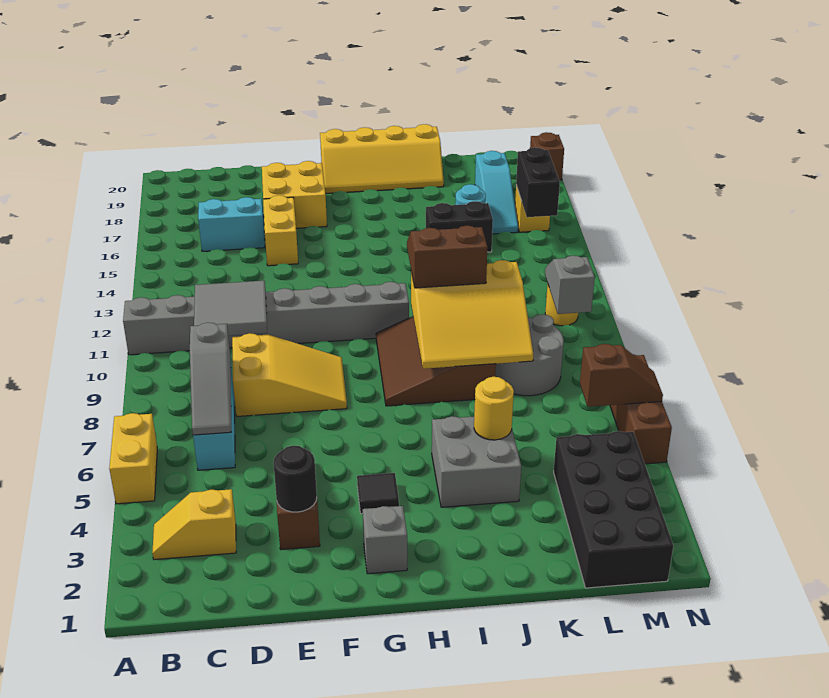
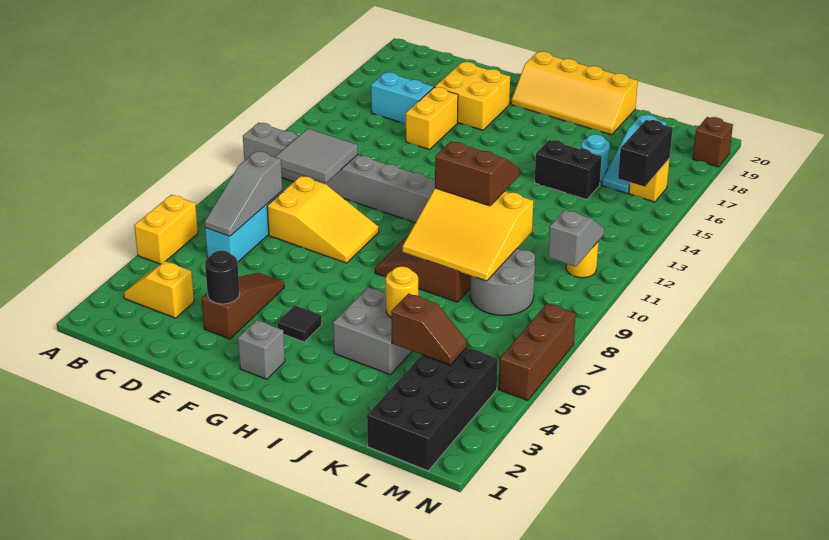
brown 1x2 slope [580,344,663,407] -> brown 1x2 slope moved to [391,294,467,365]

